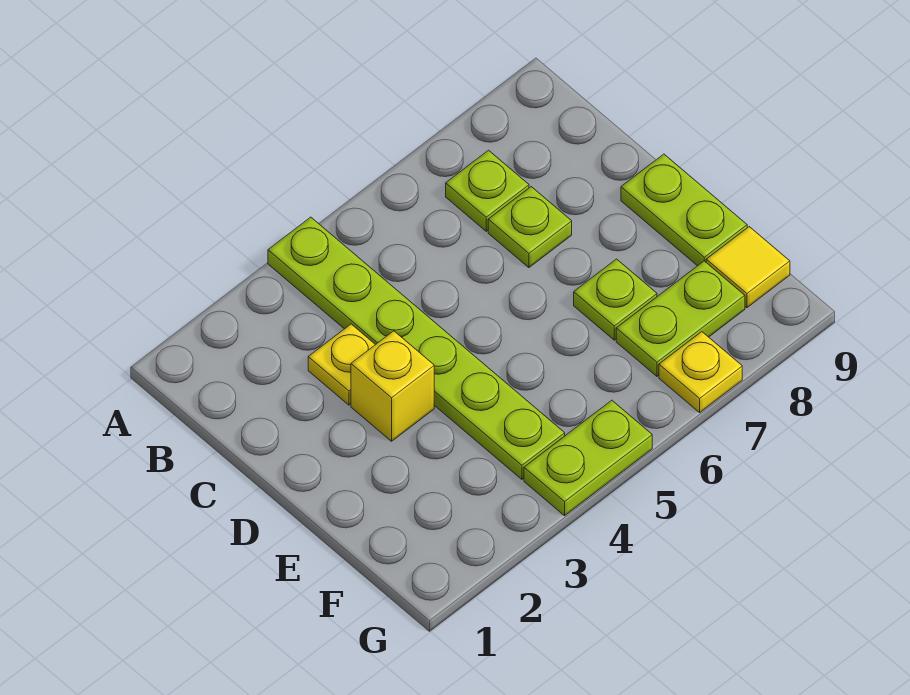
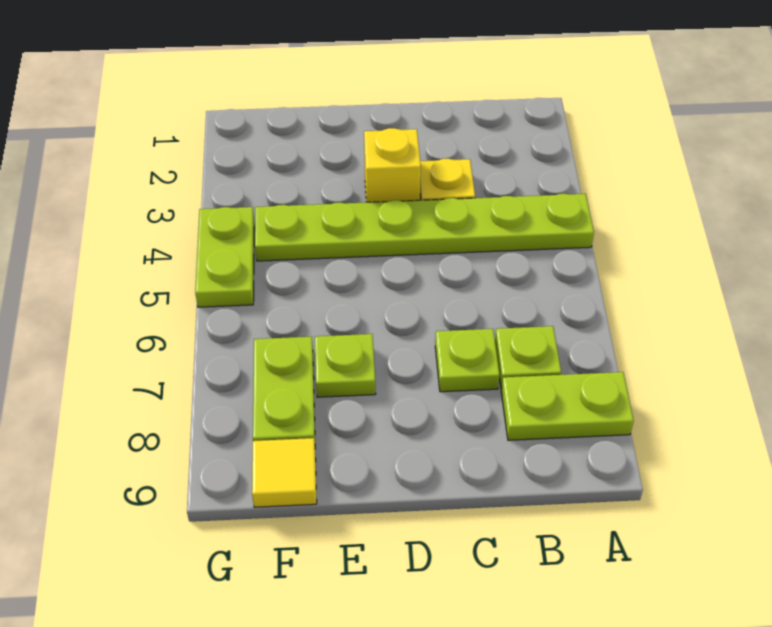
lime 1x2 plate [621,154,747,266] -> lime 1x2 plate moved to [501,372,634,440]
yellow 1x1 plate [659,332,742,413] -> none

